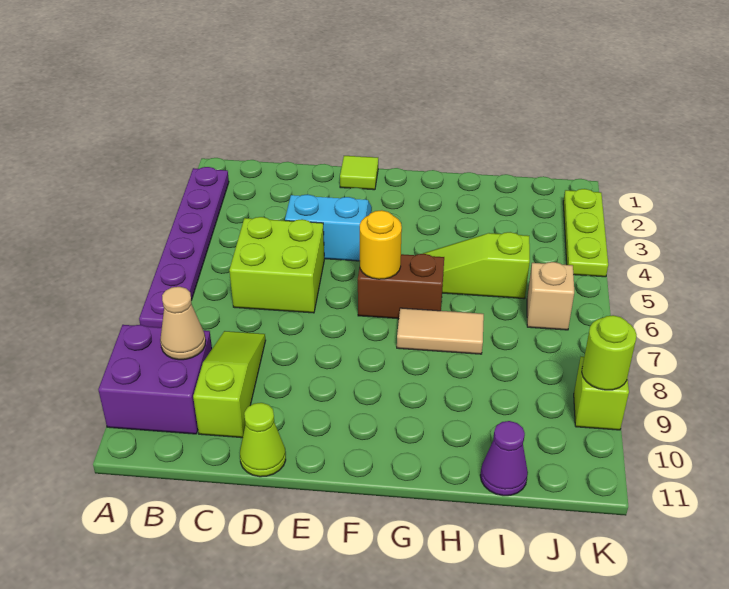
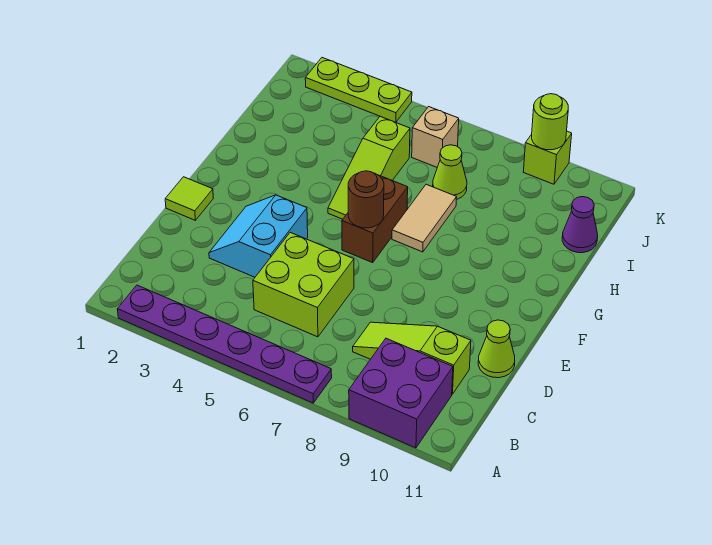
tan 1x1 cone [160,287,206,360] -> none
yellow 1x1 round brick [360,210,402,279] -> brown 1x1 round brick [348,171,384,228]
none -> lime 1x1 cone [433,145,467,199]

